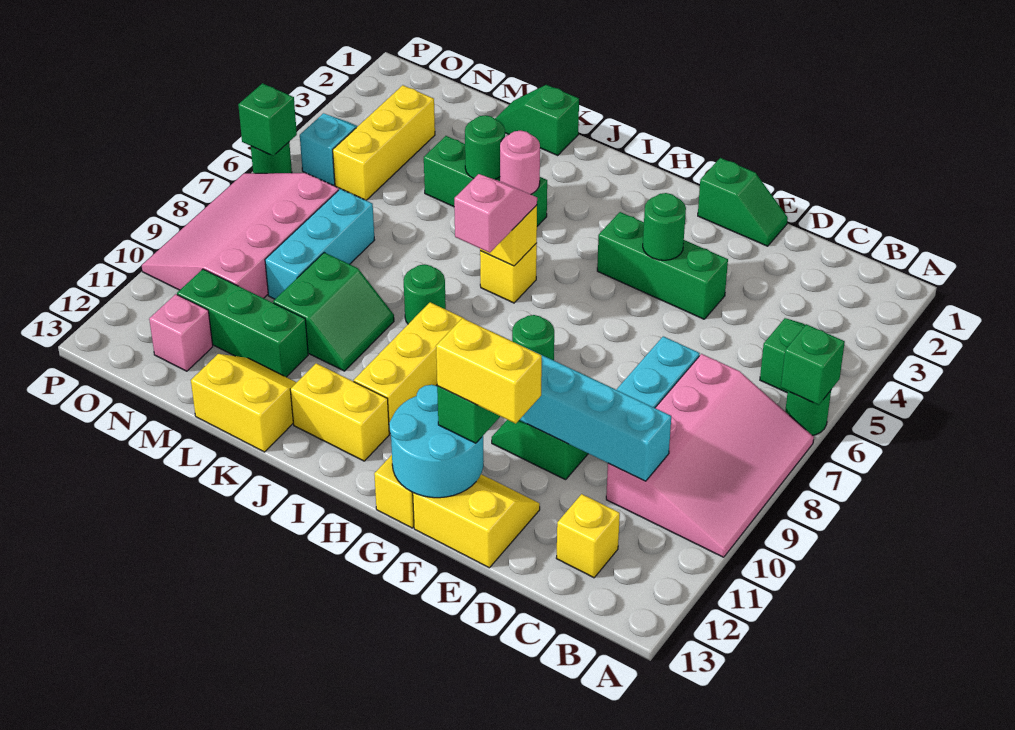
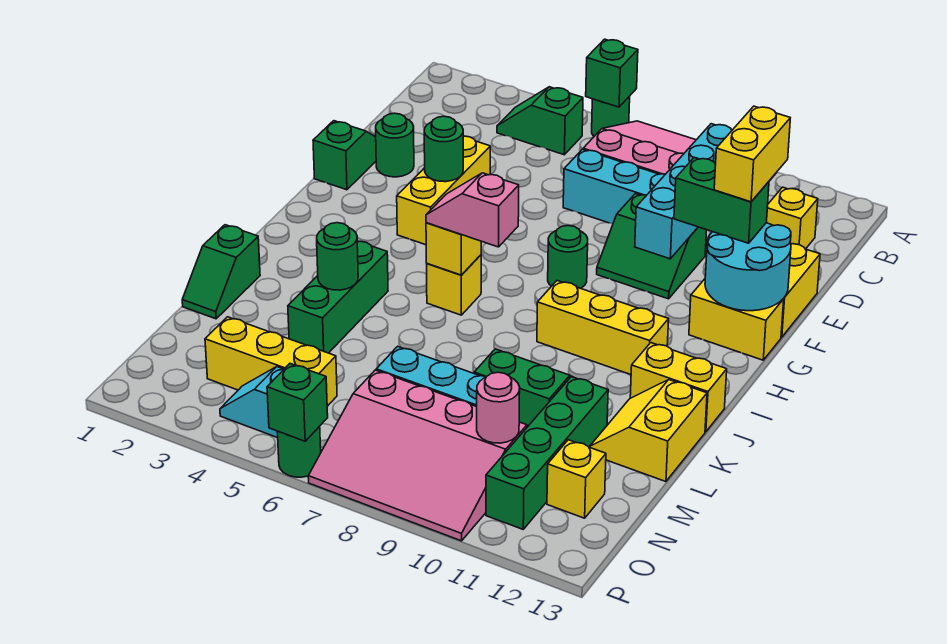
green 1x3 brick [597,212,728,319] -> yellow 1x3 brick [397,136,490,245]
yellow 1x2 brick [290,363,389,461] -> yellow 1x2 brick turned to [630,343,727,432]
pink 1x1 round brick [500,131,540,194] -> pink 1x1 round brick moved to [477,372,520,443]
green 1x1 round brick [404,264,446,324] -> green 1x1 round brick moved to [376,113,414,177]
green 1x3 brick [177,269,308,377] -> green 1x4 brick [486,377,608,529]
pink 1x1 brick [149,294,213,371] -> yellow 1x1 brick [547,440,606,518]

